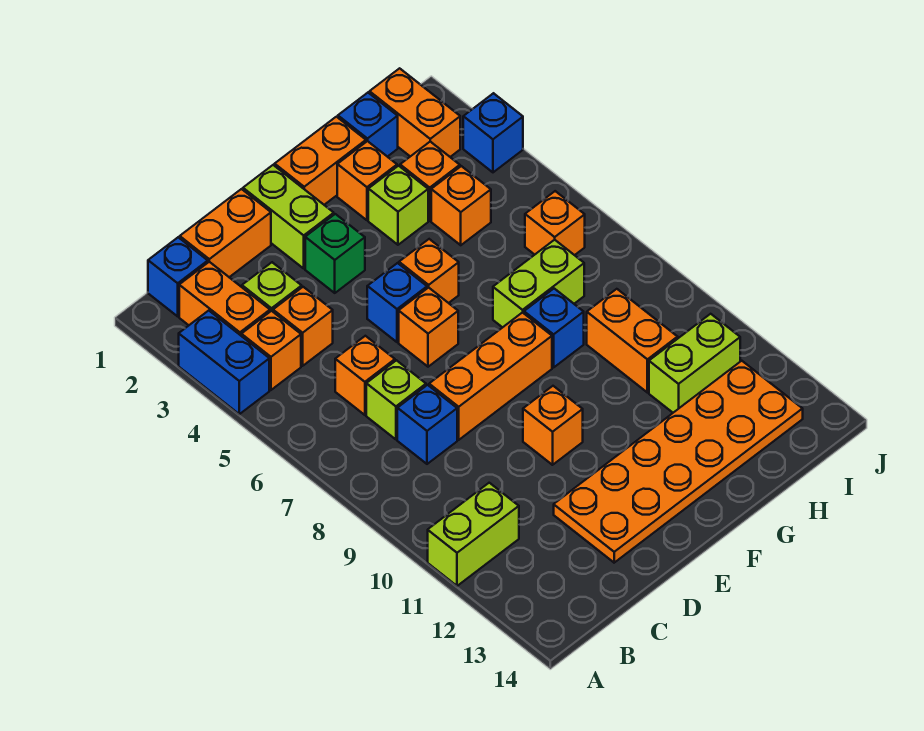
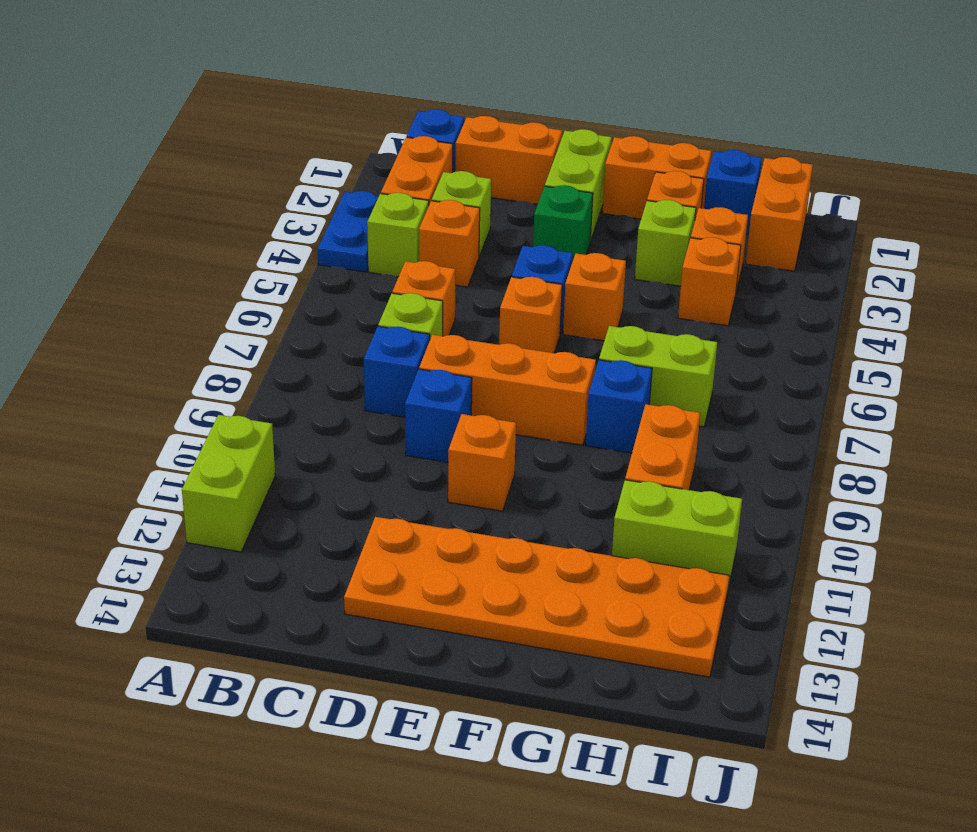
blue 1x2 brick [179,311,269,414] -> blue 1x2 plate [318,191,378,272]
lime 1x2 brick [428,483,519,586] -> lime 1x2 brick turned to [182,415,275,552]
orange 1x1 brick [241,311,301,390] -> lime 1x1 brick [367,193,429,277]
orange 1x1 brick [525,191,585,255] -> none
blue 1x1 brick [463,93,523,172] -> blue 1x1 brick moved to [405,369,472,462]

